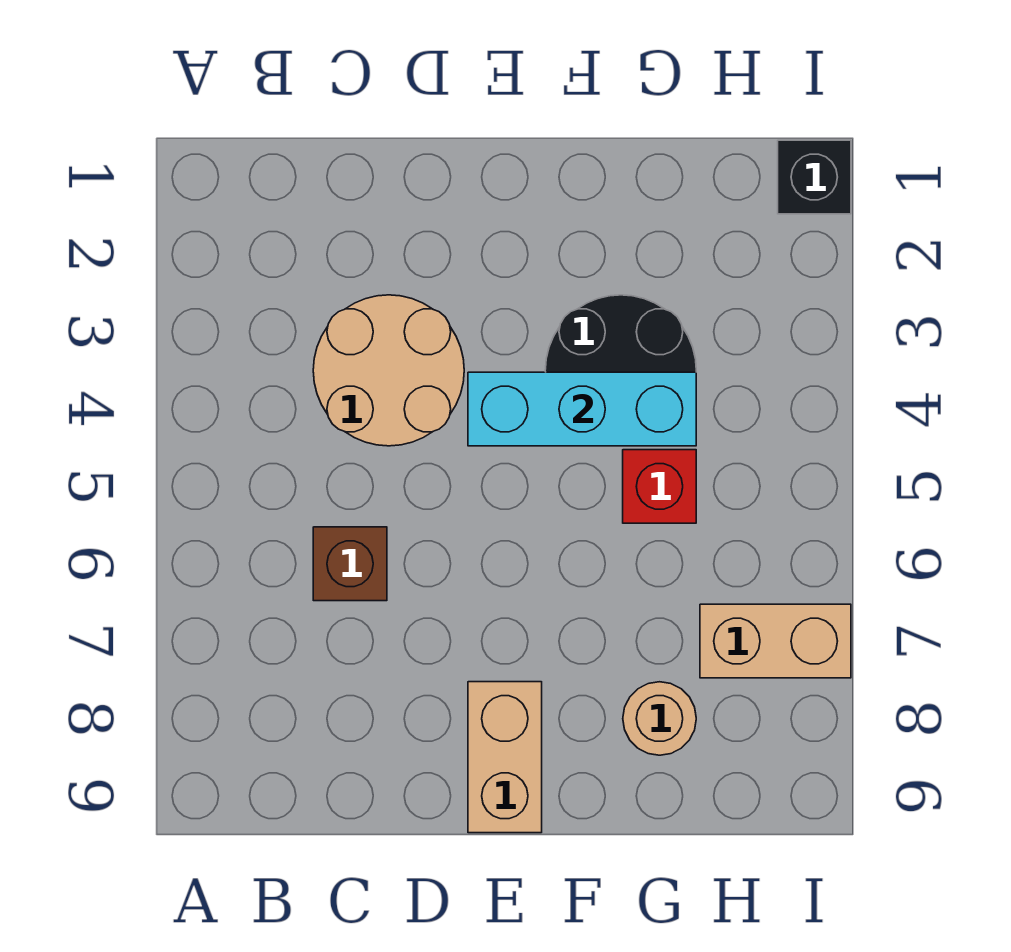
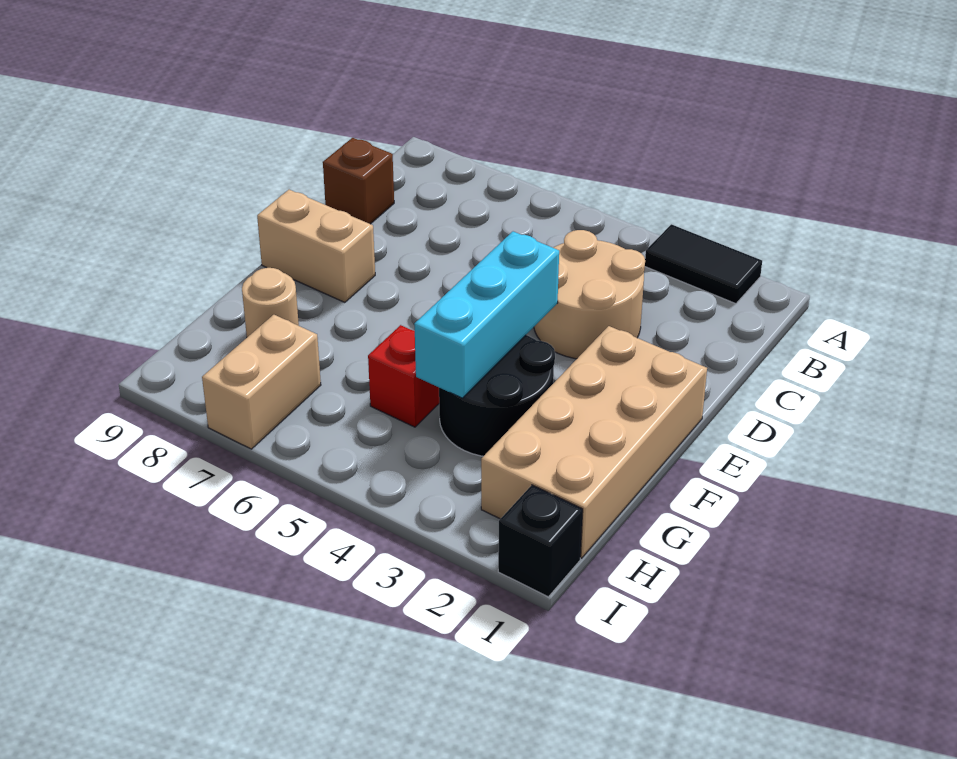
none -> black 1x2 tile [645,224,762,304]
brown 1x1 brick [313,527,387,601] -> brown 1x1 brick moved to [323,138,394,224]
none -> tan 2x4 brick [481,326,707,558]

